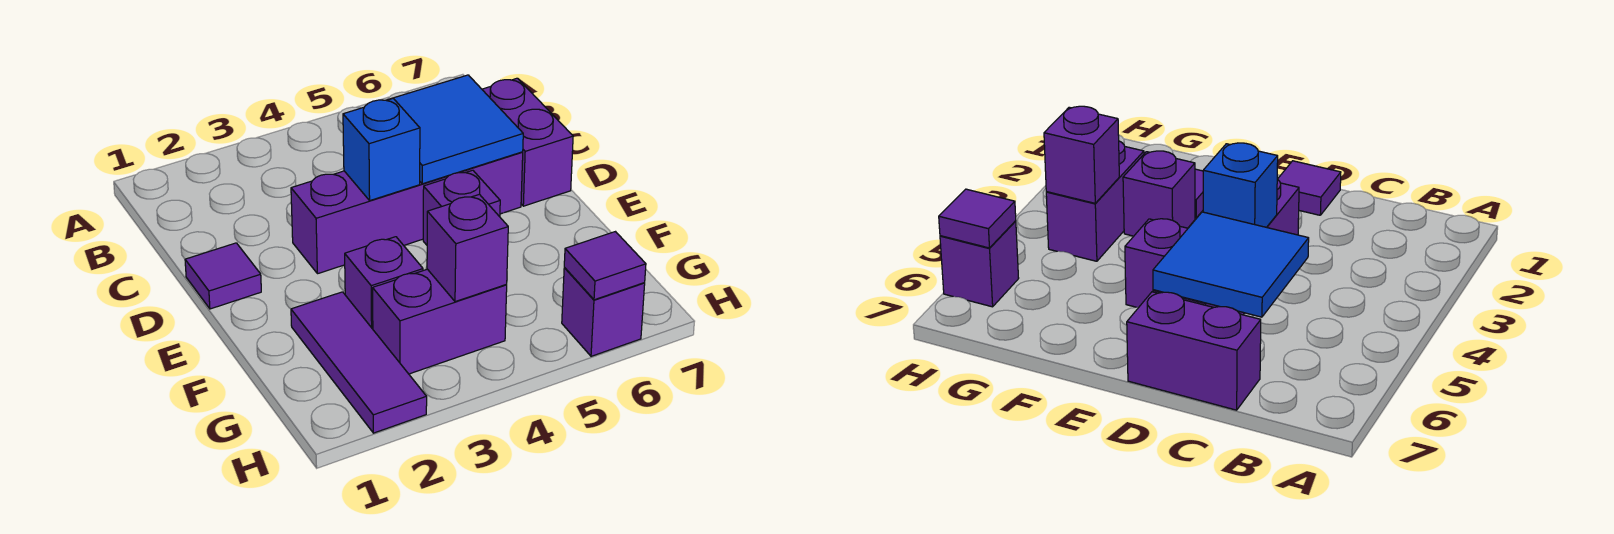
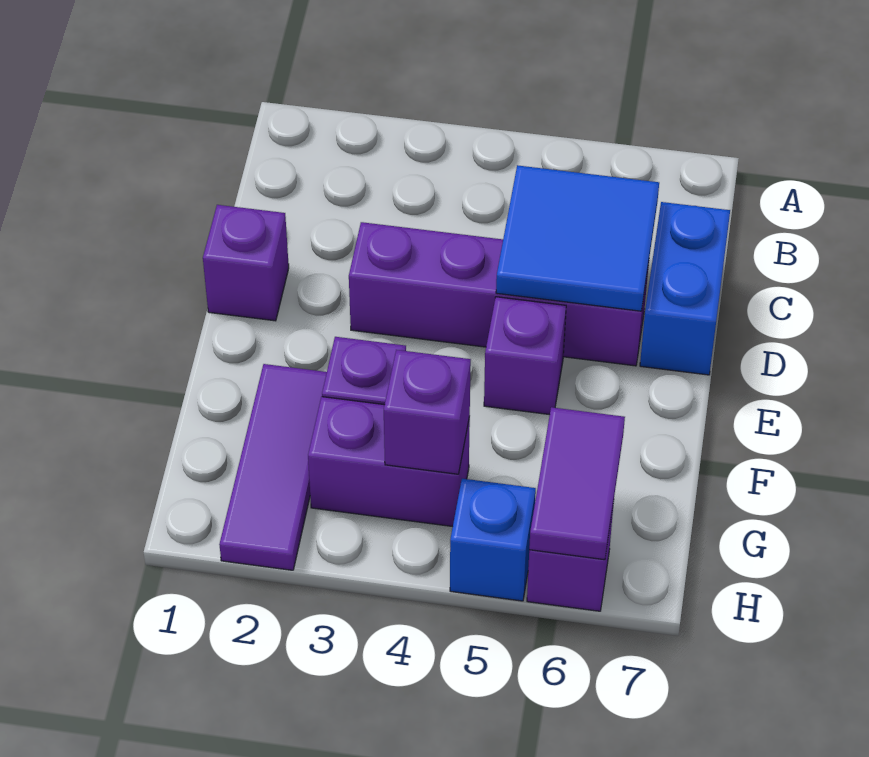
purple 1x2 brick [482,78,573,206] -> blue 1x2 brick [640,202,730,375]
purple 1x1 tile [185,243,261,309] -> purple 1x1 brick [203,205,289,321]
blue 1x1 brick [343,98,420,200] -> blue 1x1 brick moved to [450,479,536,601]
purple 1x1 tile [564,232,646,300] -> purple 1x2 tile [529,407,625,560]

